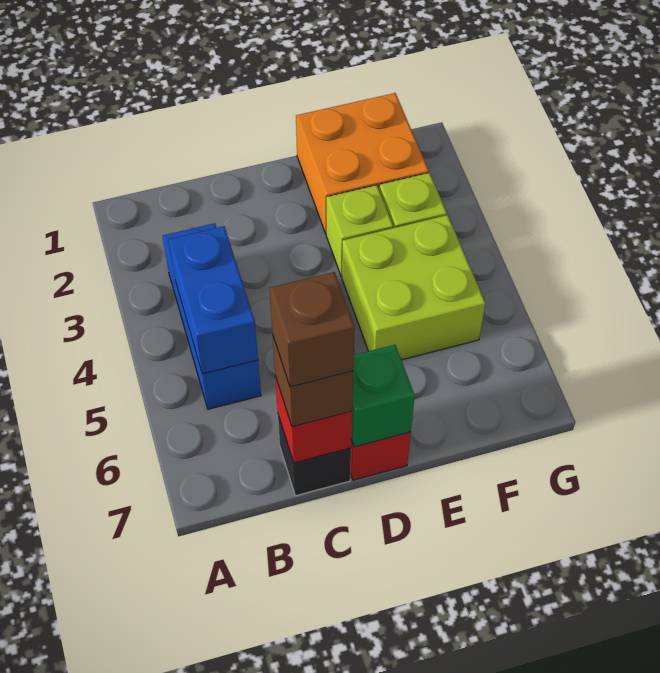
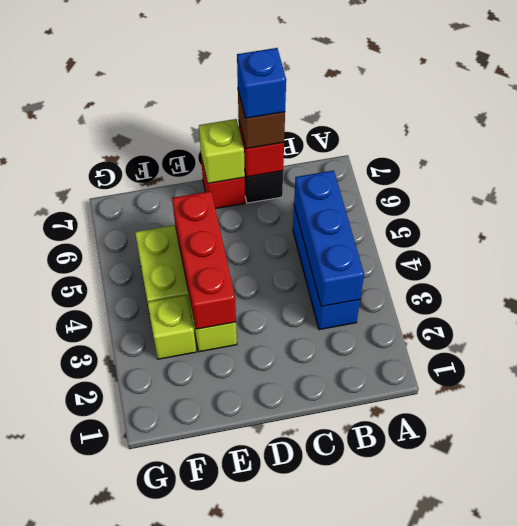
blue 1x2 brick [169,226,258,374] -> blue 1x3 brick [294,170,364,306]
brown 1x1 brick [270,272,355,387] -> blue 1x1 brick [237,48,286,118]
green 1x1 brick [351,345,415,447] -> lime 1x1 brick [199,119,245,183]
orange 2x2 brick [296,93,429,234] -> none
none -> red 1x3 brick [172,191,236,329]

